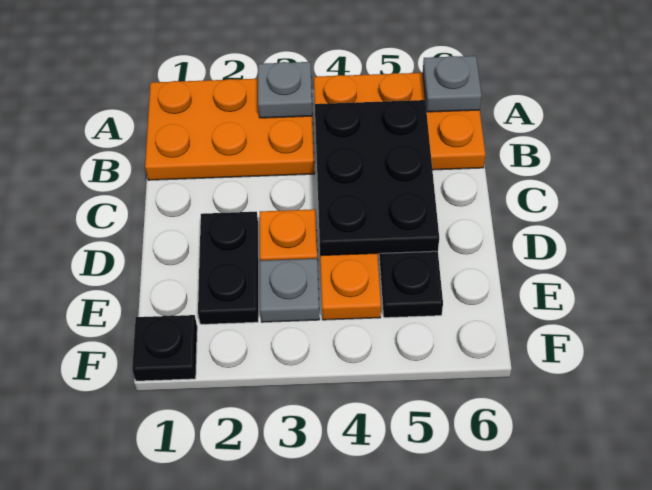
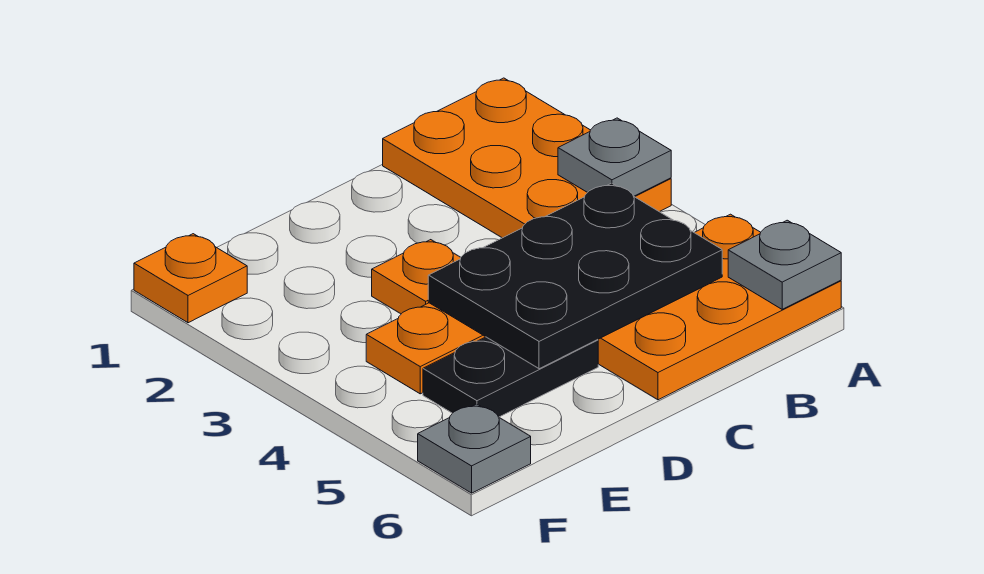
orange 2x3 plate [314,73,486,170] -> orange 2x3 plate turned to [598,214,841,400]
black 1x2 plate [198,212,258,324] -> none
grey 1x1 plate [260,259,320,322] -> grey 1x1 plate moved to [418,404,531,493]
black 1x1 plate [132,315,197,381] -> orange 1x1 plate [134,234,247,323]

